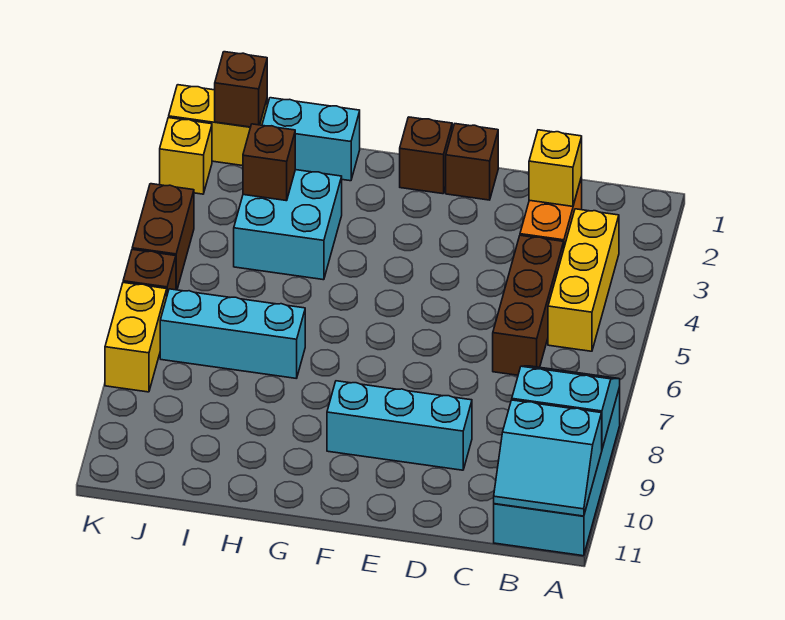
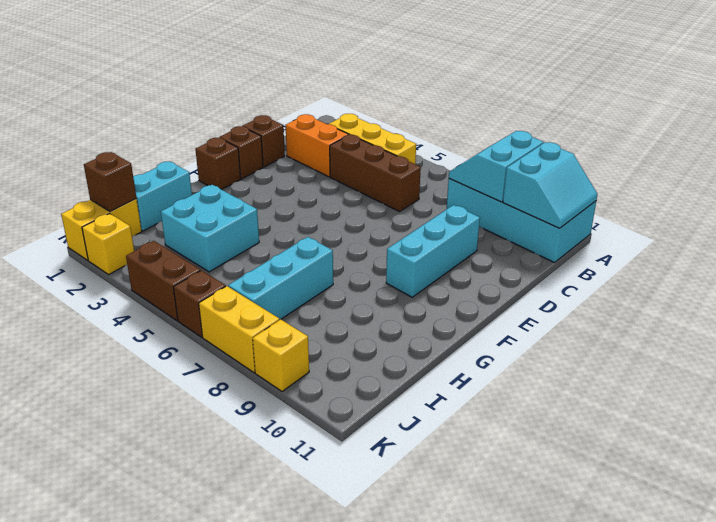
yellow 1x1 brick [529,130,582,206] -> yellow 1x1 brick moved to [253,319,309,391]
brown 1x1 brick [243,124,295,201] -> brown 1x1 brick moved to [243,115,285,167]

